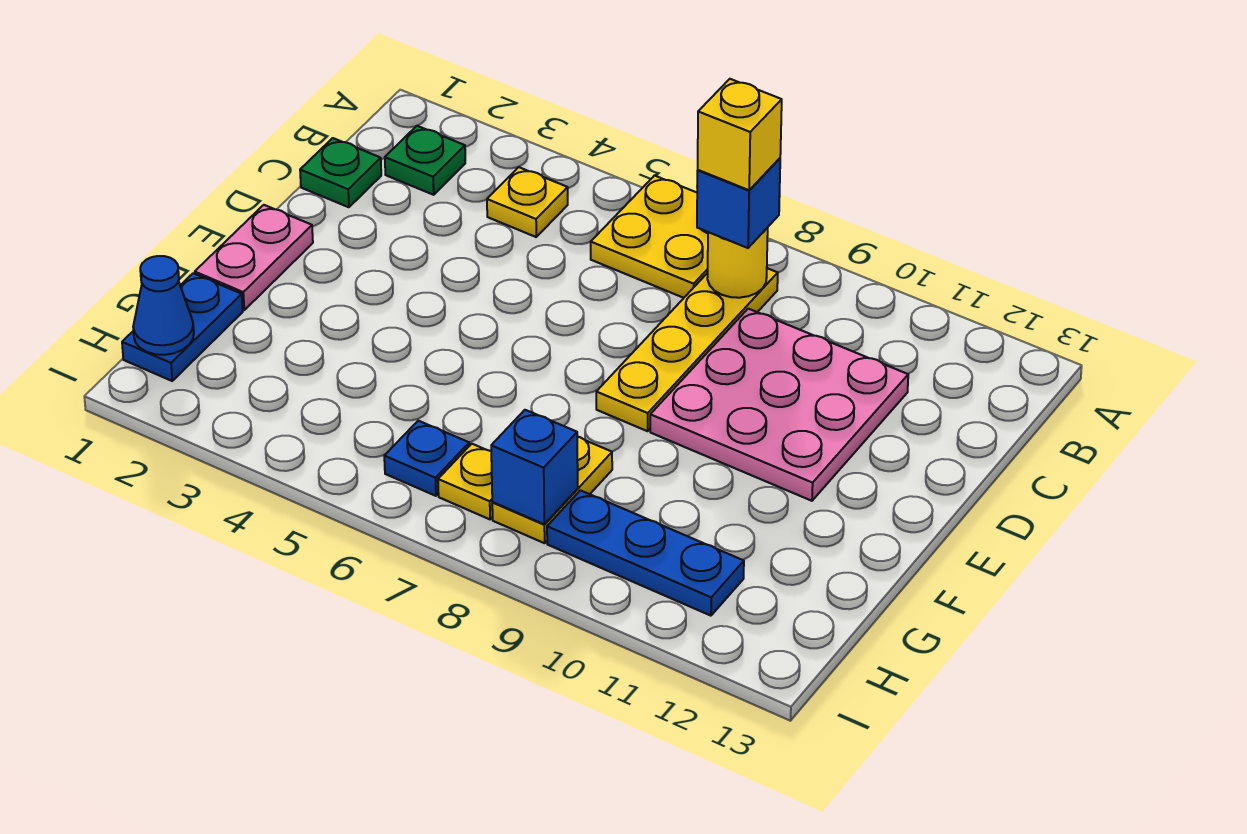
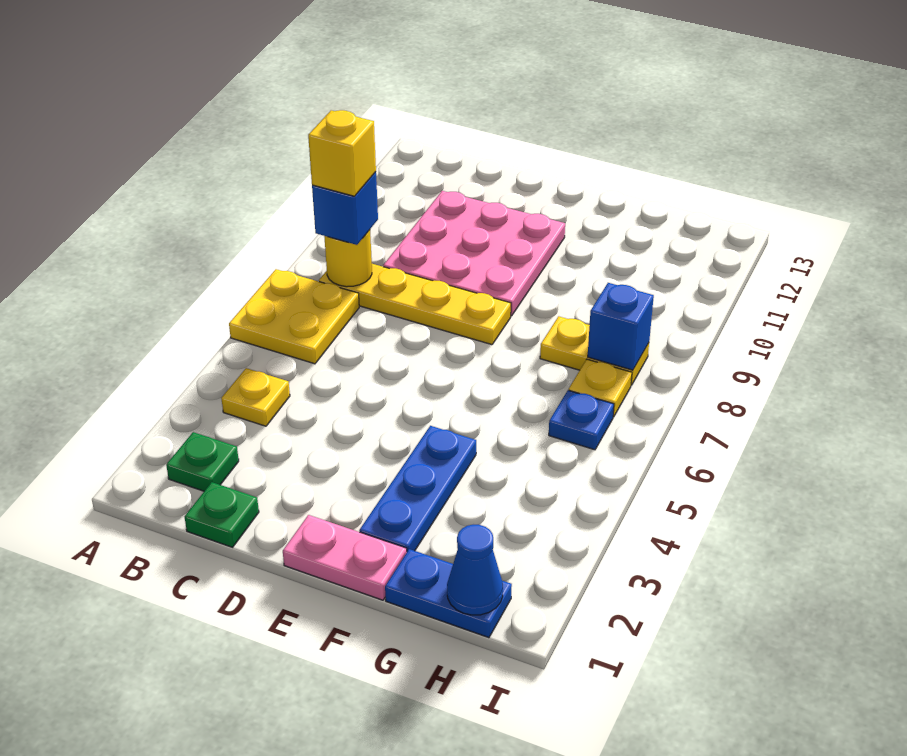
blue 1x3 plate [547,490,744,616] -> blue 1x3 plate moved to [359,426,476,551]

